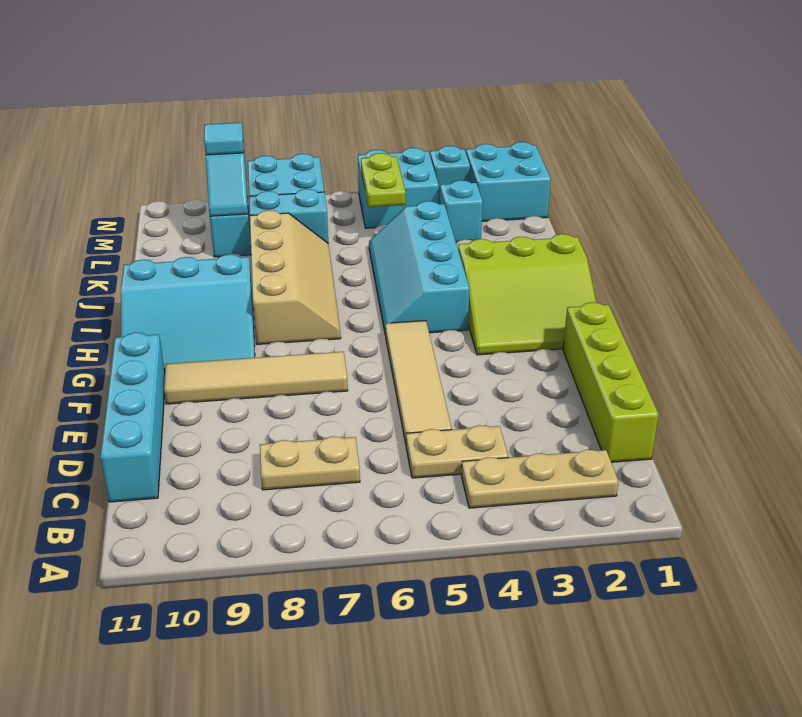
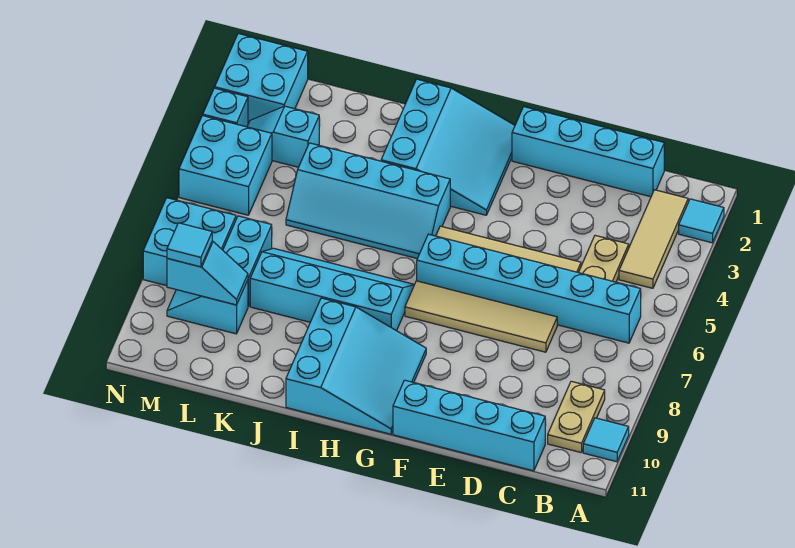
none -> cyan 1x1 tile [679,199,724,243]
none -> cyan 1x1 tile [583,418,629,462]
tan 1x3 plate [461,449,618,508] -> tan 1x3 tile [619,190,688,288]
none -> cyan 1x6 brick [417,234,641,343]
lime 1x4 brick [563,302,659,462] -> cyan 1x4 brick [512,107,664,197]
tan 1x2 plate [260,436,360,490] -> tan 1x2 plate moved to [548,381,605,452]
tan 1x4 tile [164,352,348,404] -> tan 1x4 tile turned to [405,281,557,352]
lime 3x3 slope [458,234,596,355] -> cyan 3x3 slope [381,79,515,215]
tan 2x4 slope [250,210,341,344] -> cyan 2x4 slope [250,248,414,331]
lime 1x2 plate [361,153,405,207] -> none

